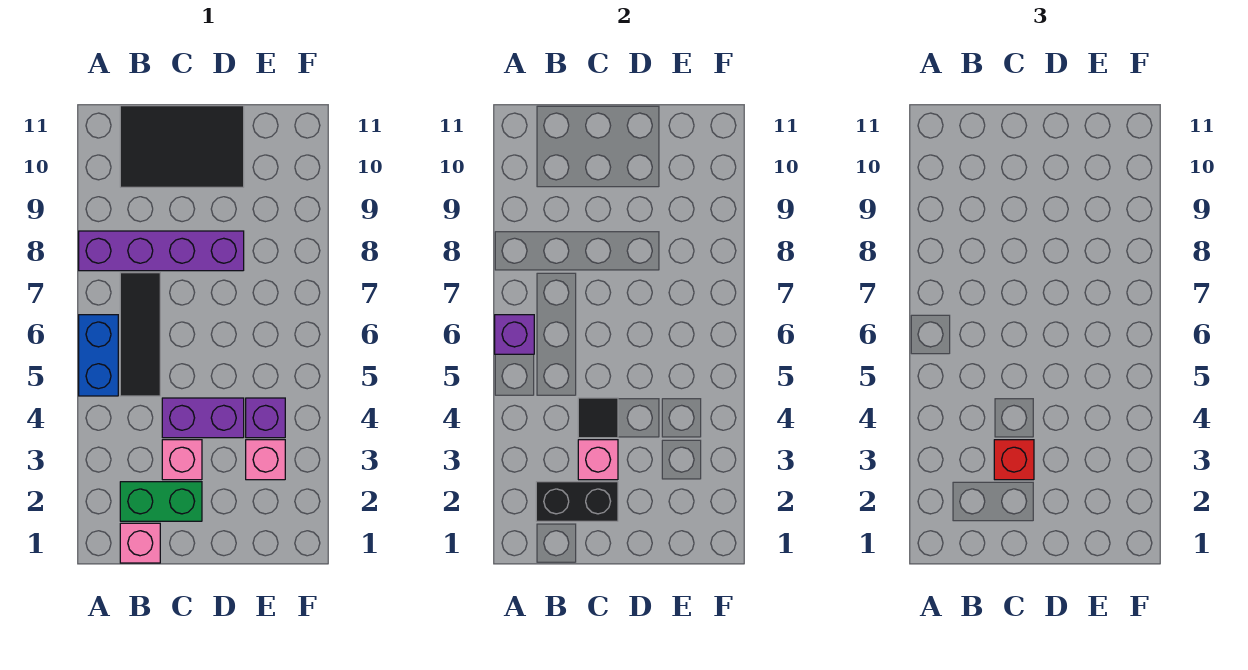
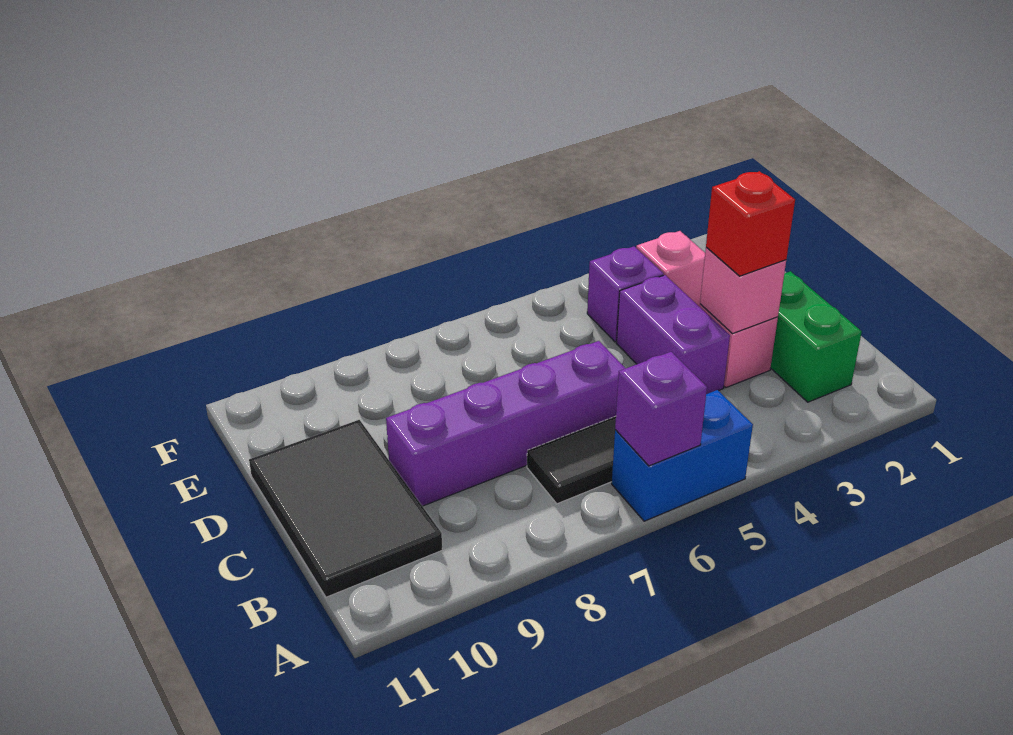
purple 1x4 brick [79,231,244,271] -> purple 1x4 brick turned to [386,341,626,506]
pink 1x1 brick [120,523,160,563] -> none
black 1x2 brick [536,482,618,521] -> none
black 1x1 tile [578,398,618,438] -> none

